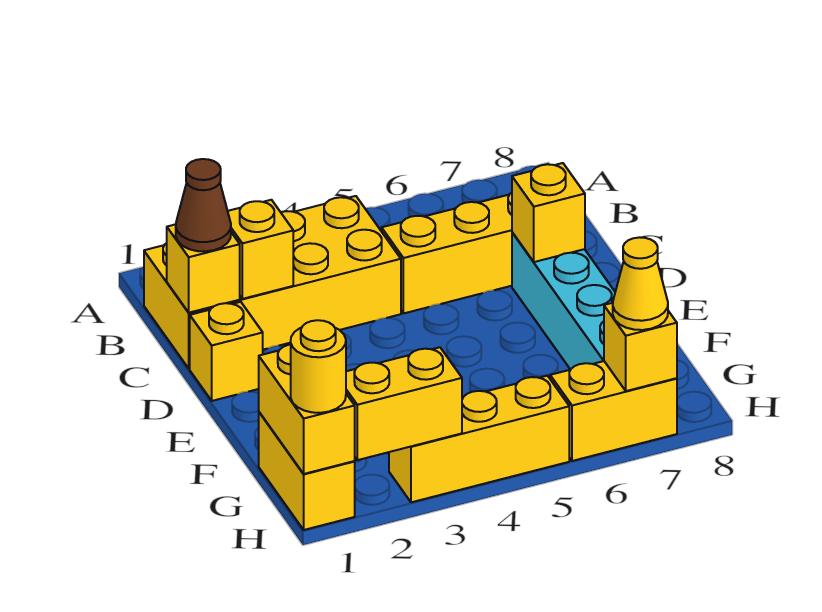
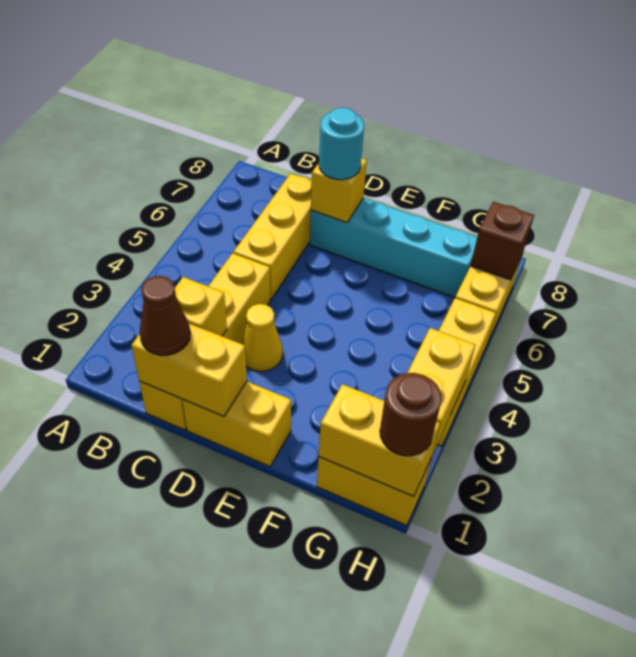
yellow 2x4 brick [144,196,401,369] -> yellow 1x4 brick [139,253,270,430]
yellow 1x1 brick [167,224,240,313] -> yellow 1x2 brick [131,323,247,416]
yellow 1x1 brick [190,302,263,401] -> yellow 1x2 brick [182,382,291,467]
none -> cyan 1x1 round brick [319,107,364,180]
yellow 1x1 round brick [291,320,346,413] -> brown 1x1 round brick [380,373,442,456]
yellow 1x1 brick [604,303,677,391] -> brown 1x1 brick [471,202,534,280]
yellow 1x1 cone [613,237,668,330] -> yellow 1x1 cone moved to [241,304,283,371]

